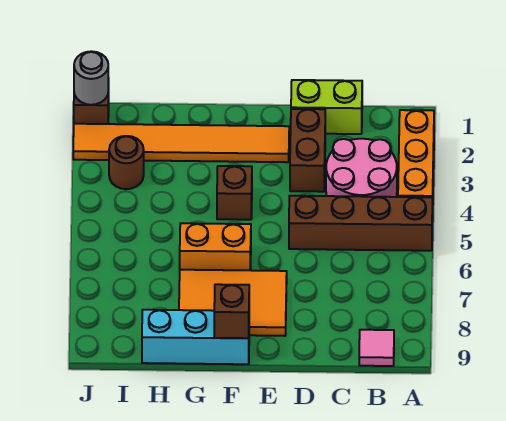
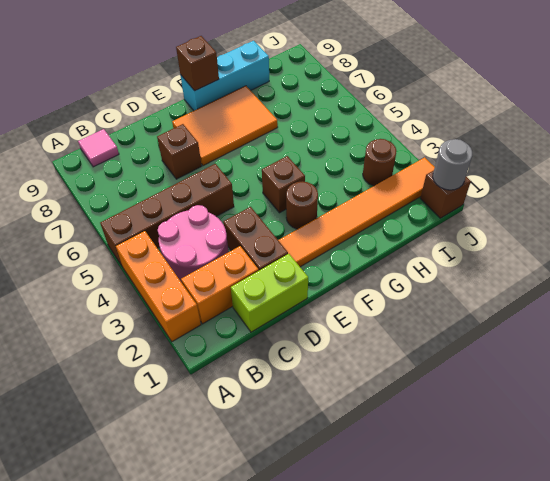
none -> brown 1x1 brick [157,124,202,179]
none -> brown 1x1 round brick [286,181,318,229]
orange 1x2 brick [180,223,251,270] -> orange 1x2 brick moved to [181,246,259,324]

